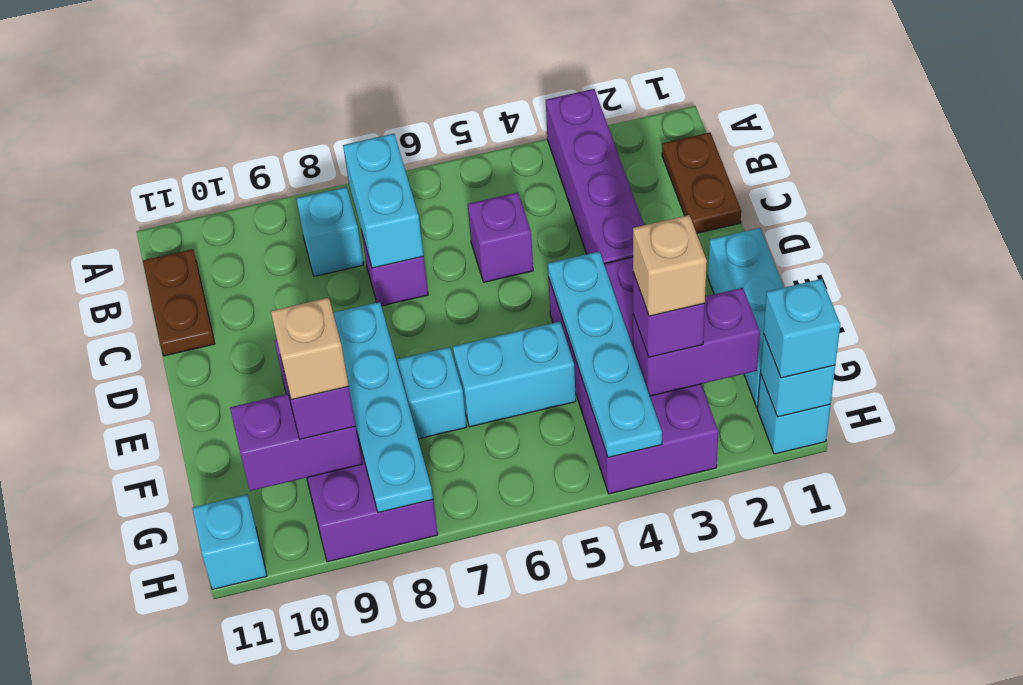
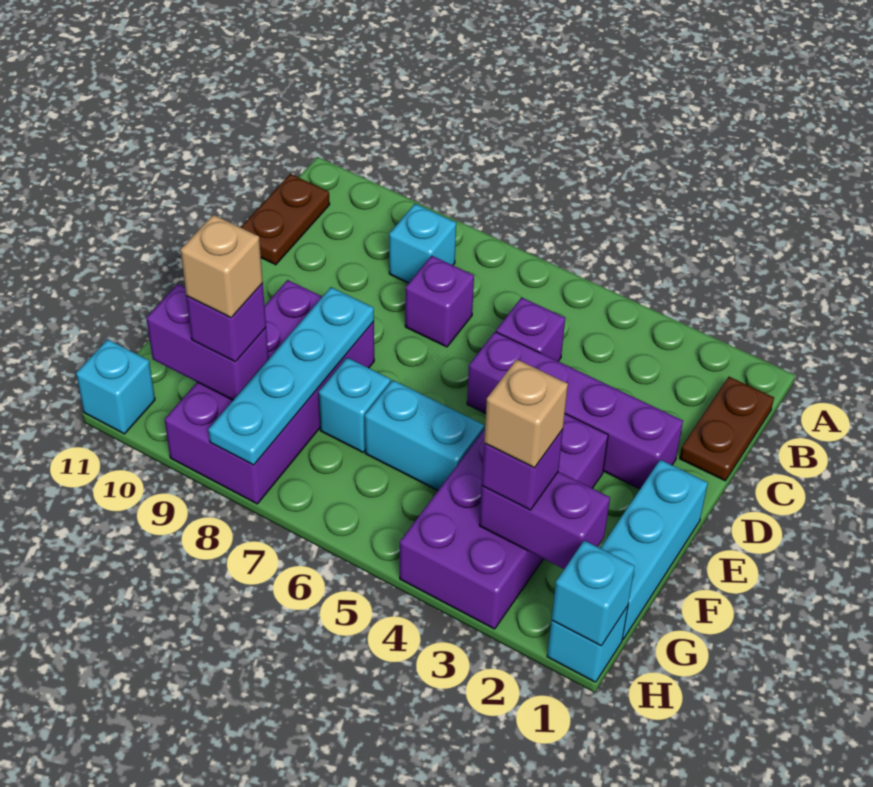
purple 1x4 brick [546,89,644,264] -> purple 1x4 brick turned to [467,332,683,489]
cyan 1x2 brick [343,134,423,268] -> none
cyan 1x4 plate [548,252,662,457] -> none
cyan 1x1 brick [764,279,840,378] -> none

